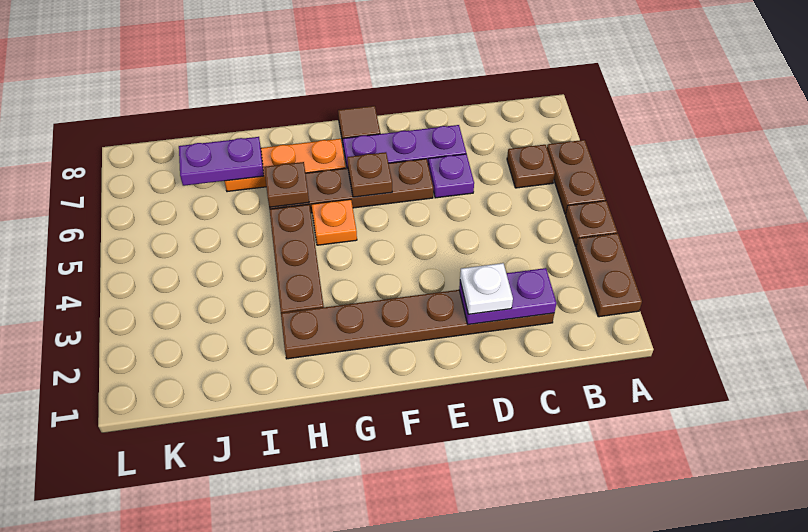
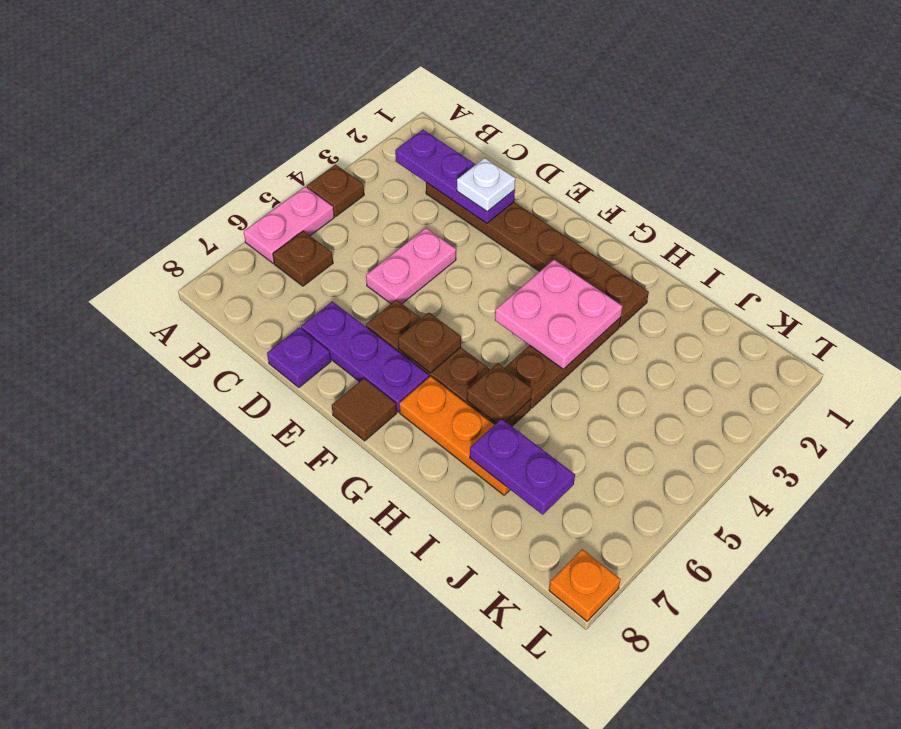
brown 1x2 plate [576,233,642,317] -> none
brown 1x2 plate [547,140,606,214] -> pink 1x2 plate [244,187,334,263]
purple 1x2 plate [459,268,556,325] -> purple 1x3 plate [395,130,515,223]
none -> pink 1x2 plate [366,228,456,304]
purple 1x1 plate [428,154,474,198] -> purple 1x1 plate moved to [267,327,331,387]
none -> pink 2x2 plate [495,260,623,369]
orange 1x1 plate [312,199,357,245] -> orange 1x1 plate moved to [549,549,621,621]

